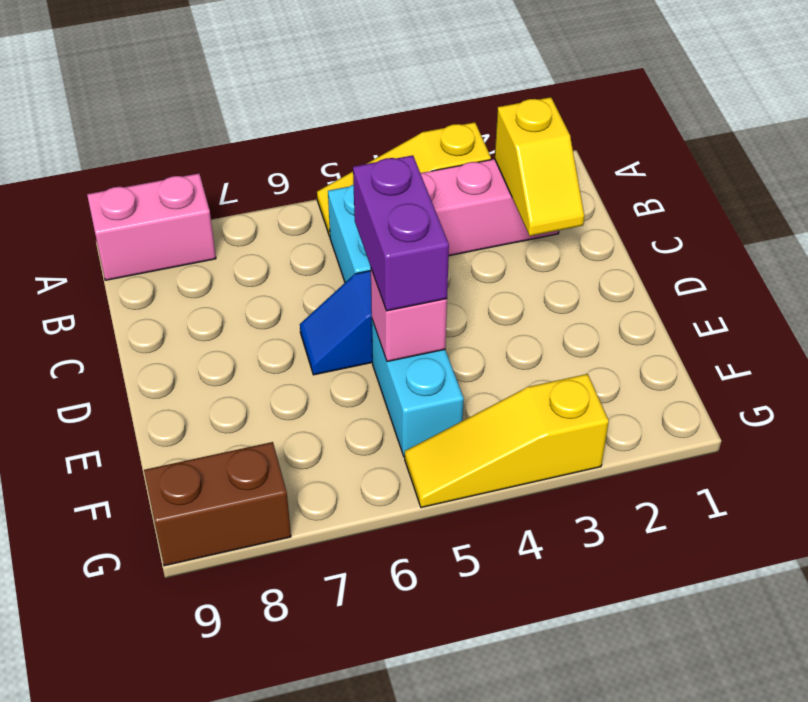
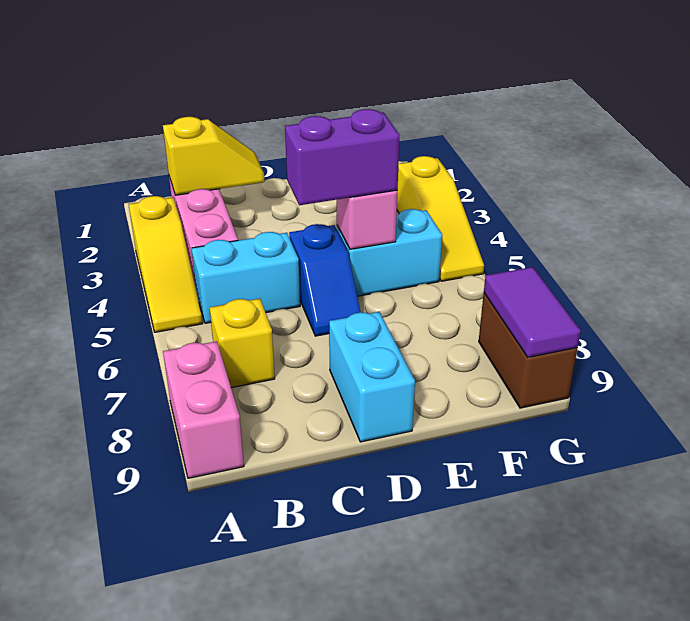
none -> yellow 1x1 brick [210,299,275,388]
none -> cyan 1x2 brick [329,312,415,442]
none -> purple 1x2 tile [484,267,581,357]

